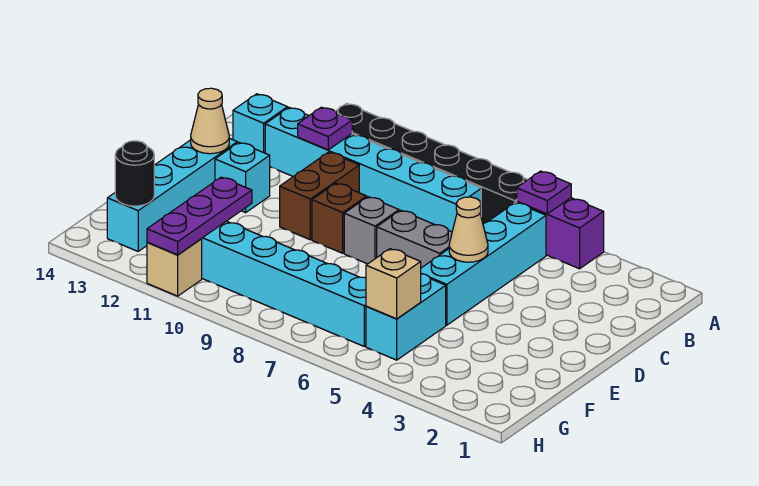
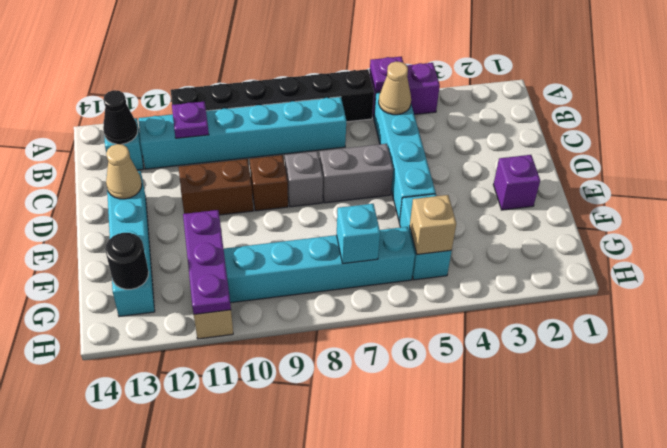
none -> black 1x1 cone [103,90,138,144]
brown 1x2 brick [280,152,359,240] -> brown 1x2 brick turned to [179,159,253,215]
tan 1x1 cone [449,197,488,262] -> tan 1x1 cone moved to [379,62,411,115]
cyan 1x1 brick [215,143,270,213] -> cyan 1x1 brick moved to [337,204,380,264]
none -> purple 1x1 brick [493,155,540,210]

